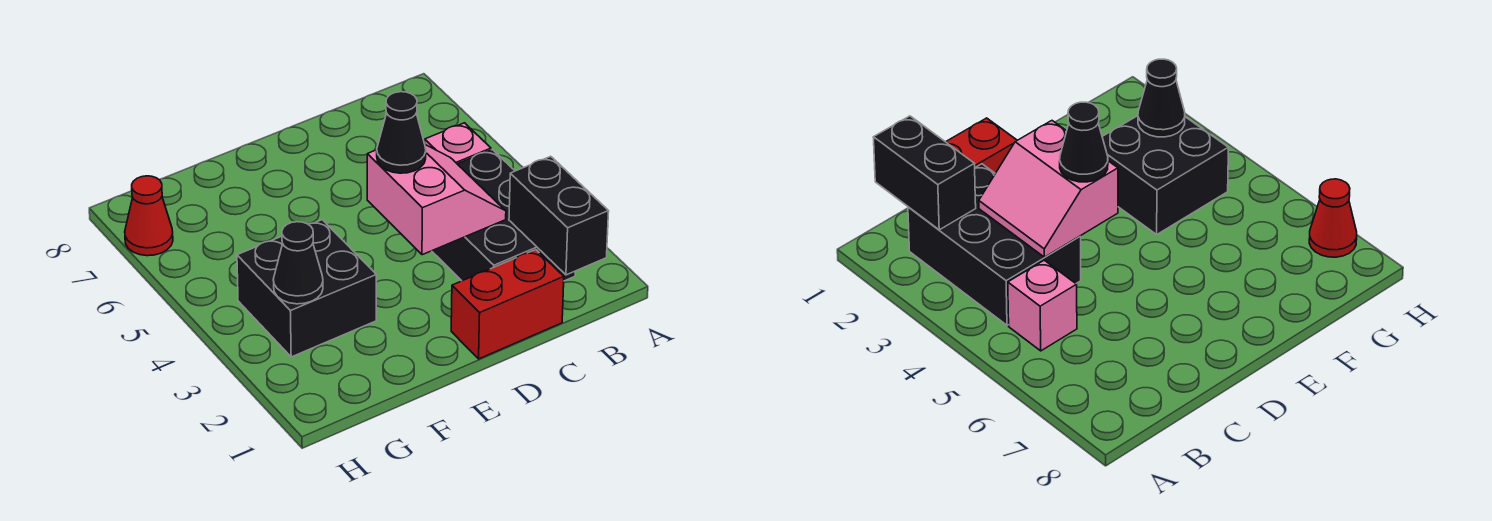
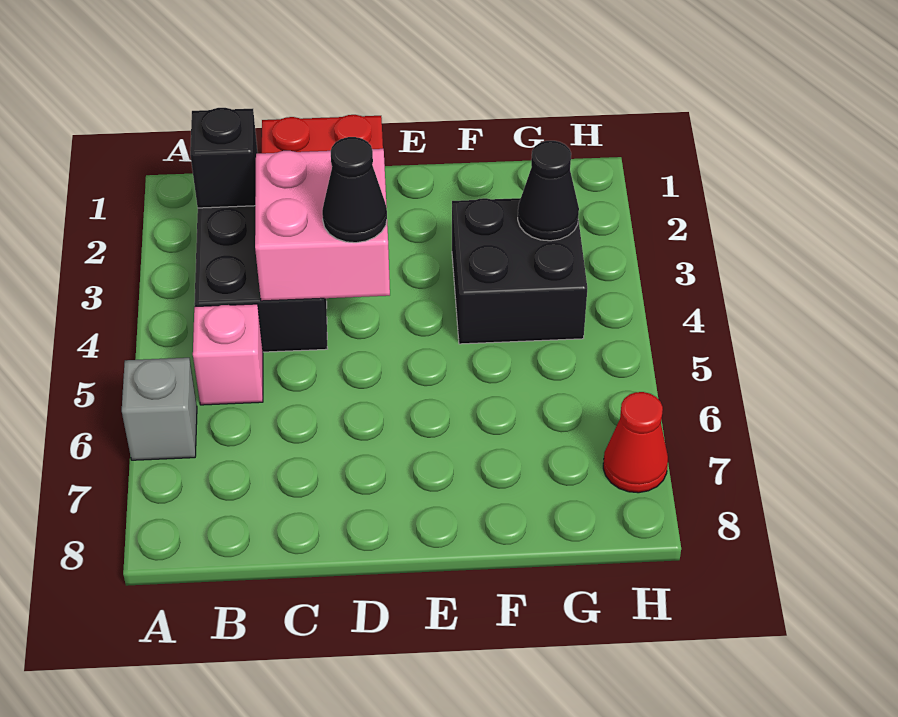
none -> grey 1x1 brick [122,358,197,460]
black 1x2 brick [509,156,609,275] -> black 1x1 brick [190,108,258,208]
pink 2x2 slope [367,145,506,255] -> pink 2x2 brick [255,149,390,301]

